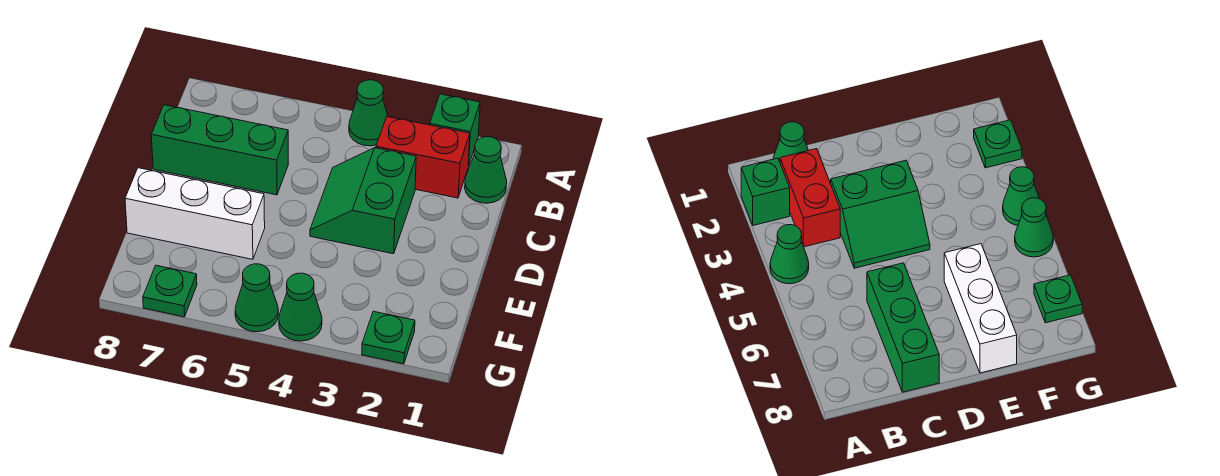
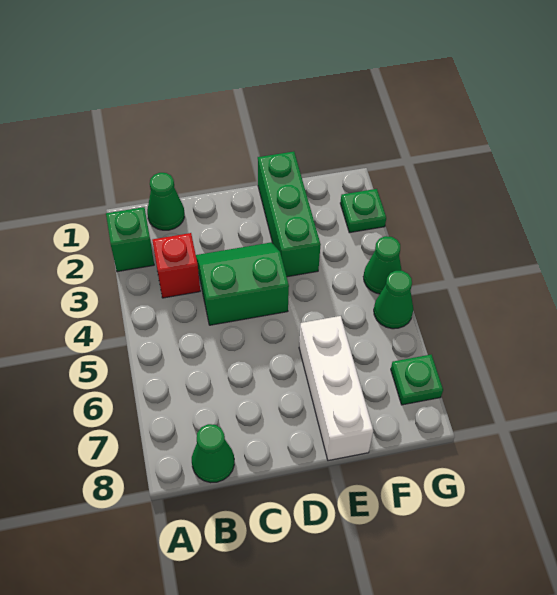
green 1x1 cone [349,80,388,146] -> green 1x1 cone moved to [192,424,234,483]
red 1x2 brick [376,117,470,198] -> red 1x1 brick [152,233,200,298]
green 2x2 slope [310,148,416,254] -> green 2x2 slope turned to [196,242,289,325]
green 1x3 brick [151,105,288,195] -> green 1x3 brick moved to [258,152,321,277]

